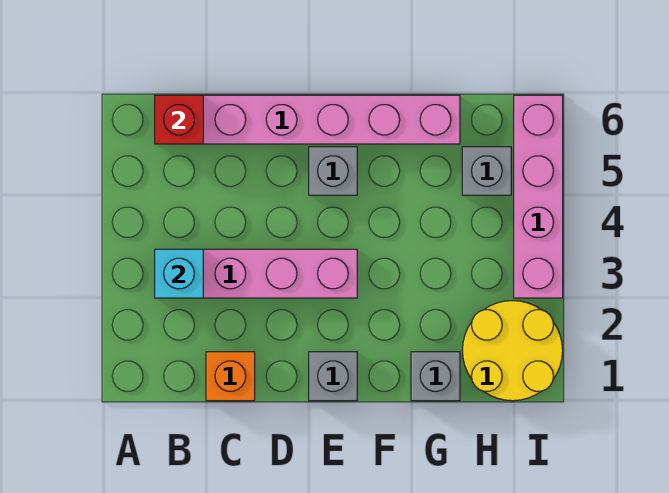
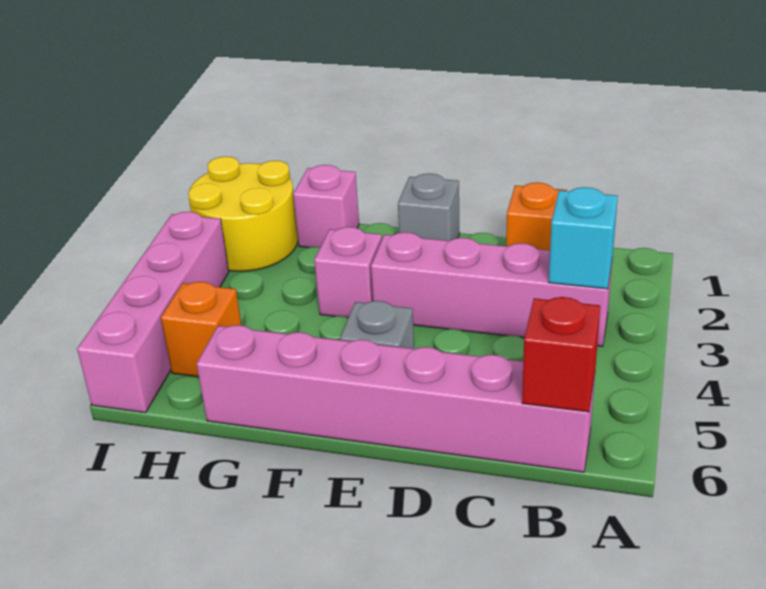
none -> pink 1x1 brick [314,227,382,318]
grey 1x1 brick [411,352,460,401] -> pink 1x1 brick [293,165,359,248]
grey 1x1 brick [462,147,511,195] -> orange 1x1 brick [161,282,241,377]

